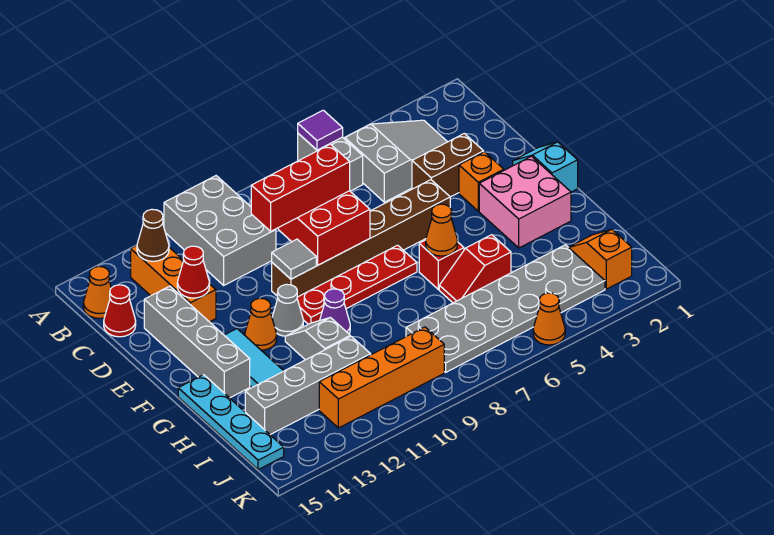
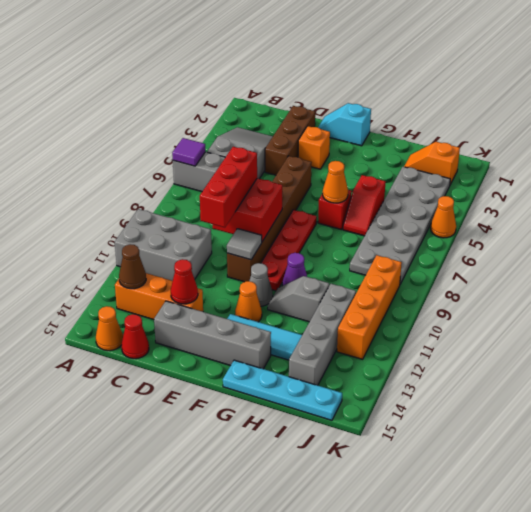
brown 1x2 brick [412,134,484,197] -> brown 1x3 brick [265,106,315,175]
pink 2x2 brick [479,156,571,248] -> none

